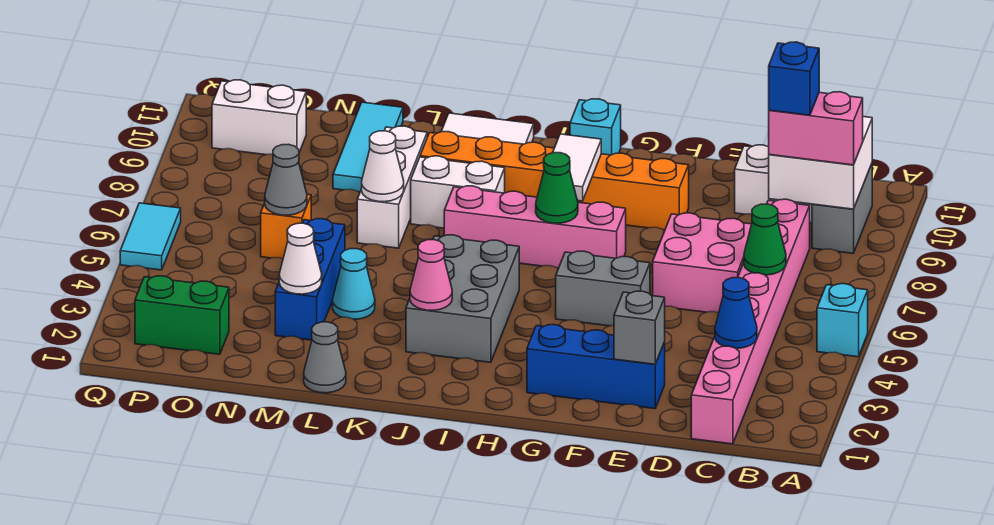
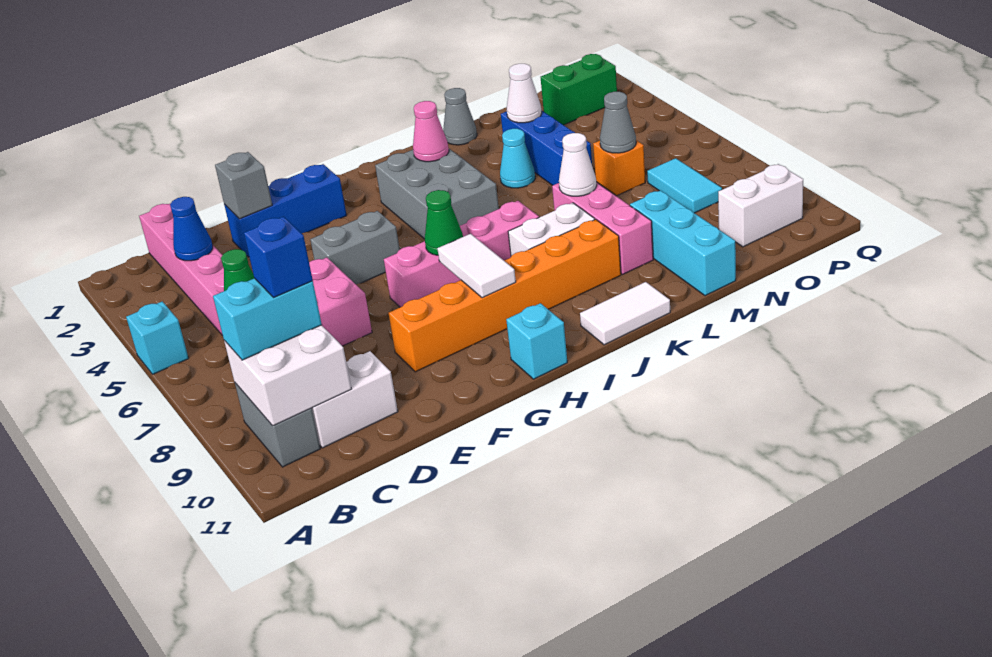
pink 1x2 brick [769,92,863,165] -> cyan 1x2 brick [213,278,322,360]
white 1x3 brick [357,126,427,248] -> pink 1x3 brick [552,182,653,274]
cyan 1x3 tile [333,102,403,192] -> cyan 1x3 brick [630,190,736,296]
cyan 1x2 tile [120,203,181,270] -> cyan 1x2 tile moved to [647,158,722,213]

